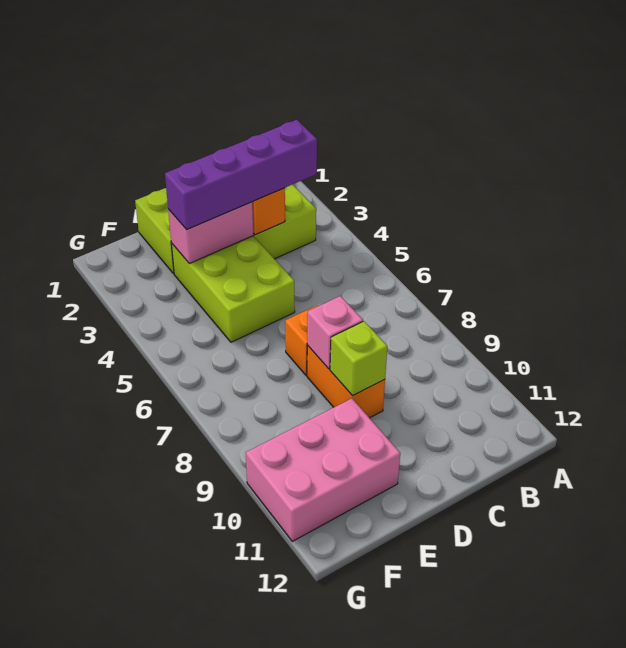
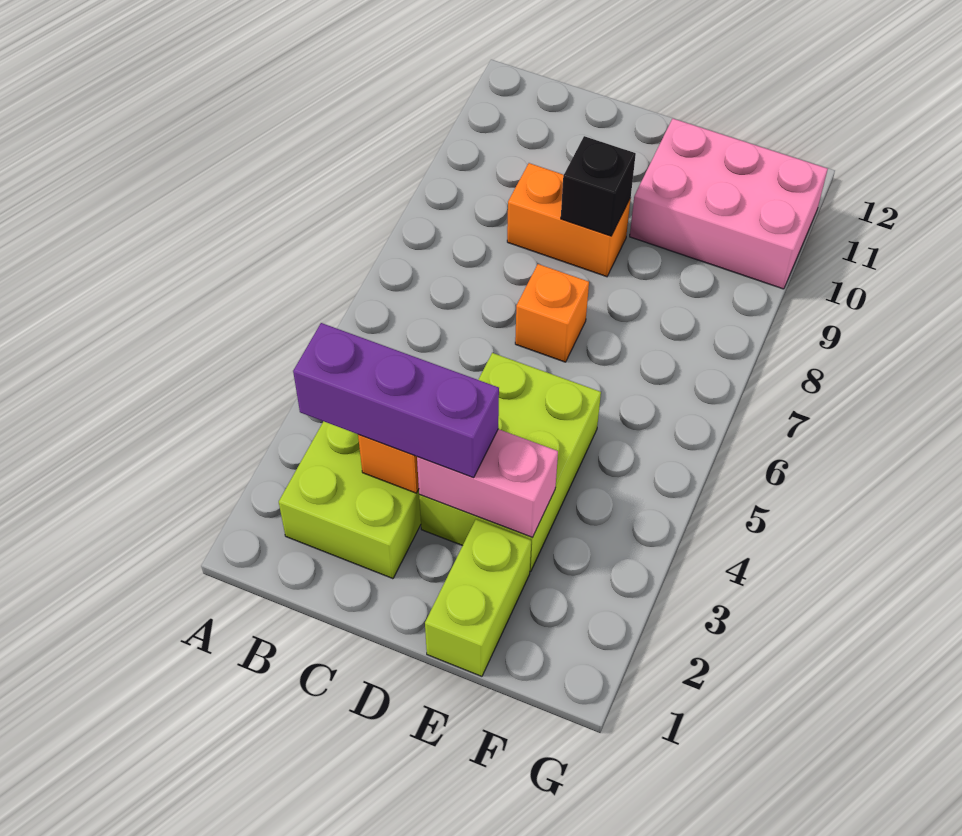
purple 1x4 brick [165,120,317,230] -> purple 1x3 brick [293,323,499,478]
orange 1x2 brick [307,345,385,418] -> orange 1x2 brick turned to [507,163,631,277]
pink 1x1 brick [307,296,363,369] -> none
lime 1x1 brick [330,321,387,396] -> black 1x1 brick [561,136,636,236]

